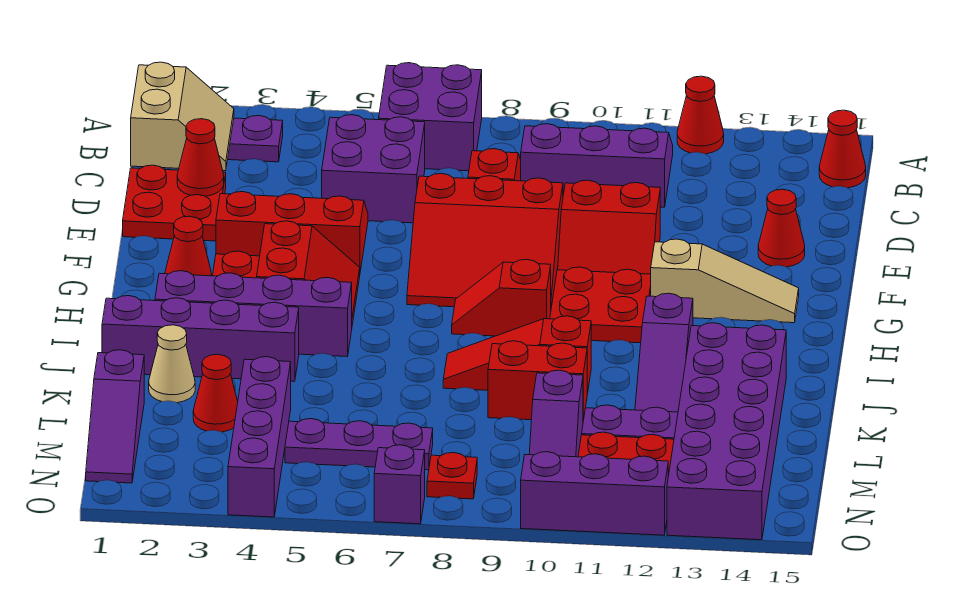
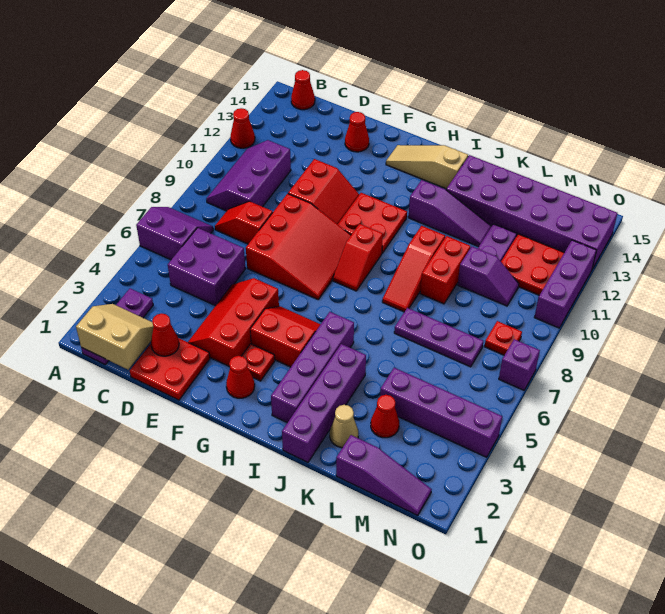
purple 2x2 brick [379,63,482,171] -> purple 2x2 slope [136,207,213,260]
tan 1x3 slope [651,239,799,323] -> tan 1x3 slope turned to [386,145,468,189]
purple 1x3 plate [285,419,433,470] -> purple 1x3 plate turned to [394,308,483,367]

